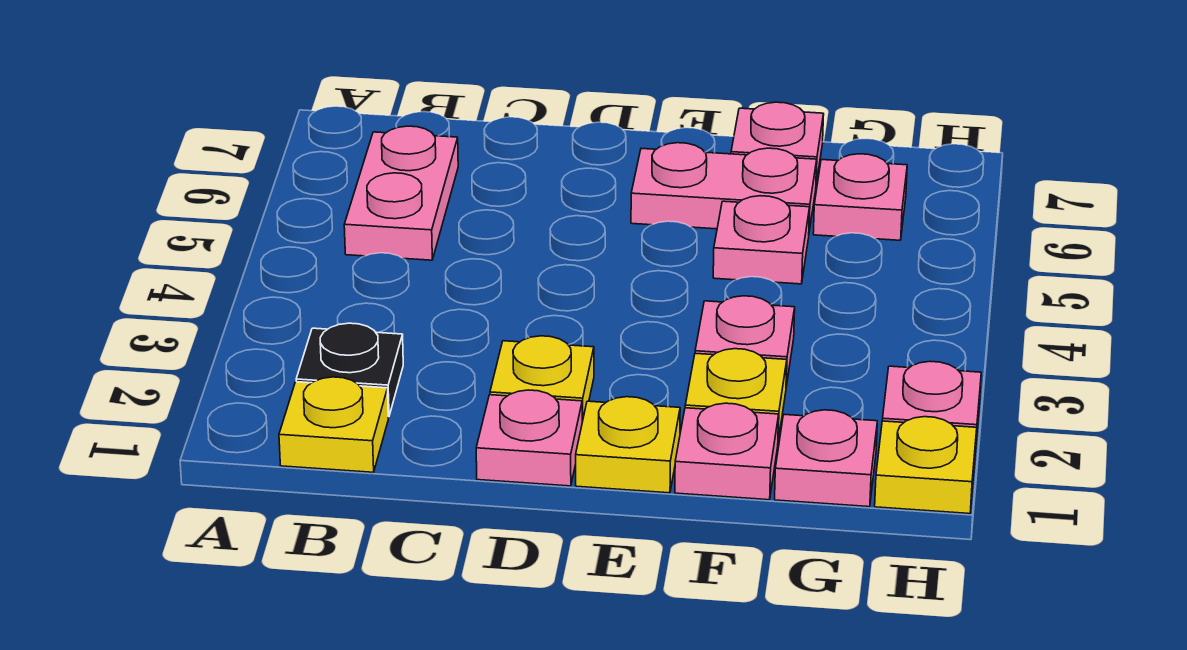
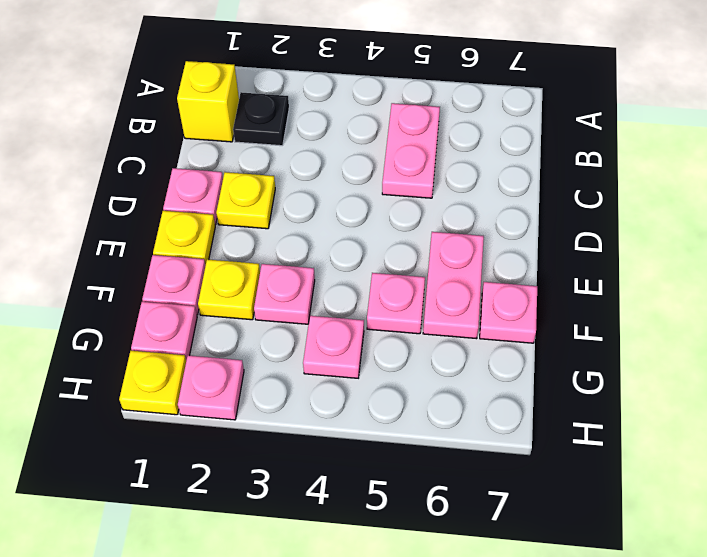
yellow 1x1 plate [279,377,388,472] -> yellow 1x1 brick [177,61,239,142]
pink 1x2 plate [344,126,458,260] -> pink 1x2 plate turned to [382,103,440,198]
pink 1x1 plate [813,154,907,240] -> pink 1x1 plate moved to [303,316,364,378]

